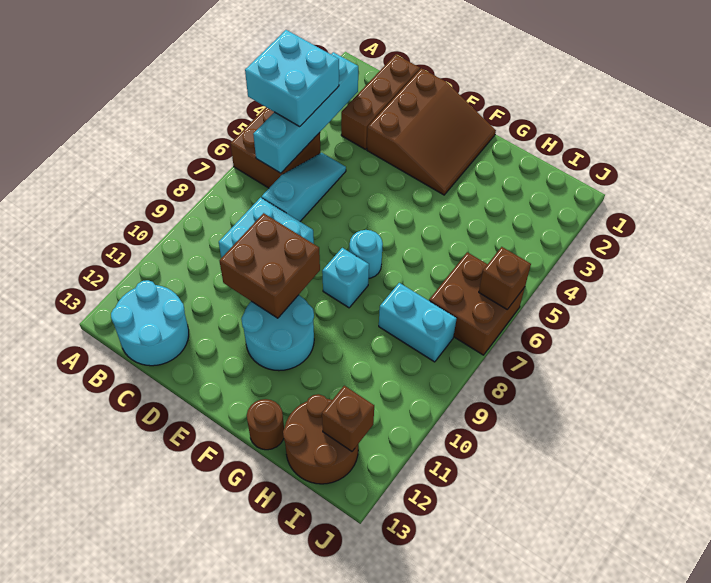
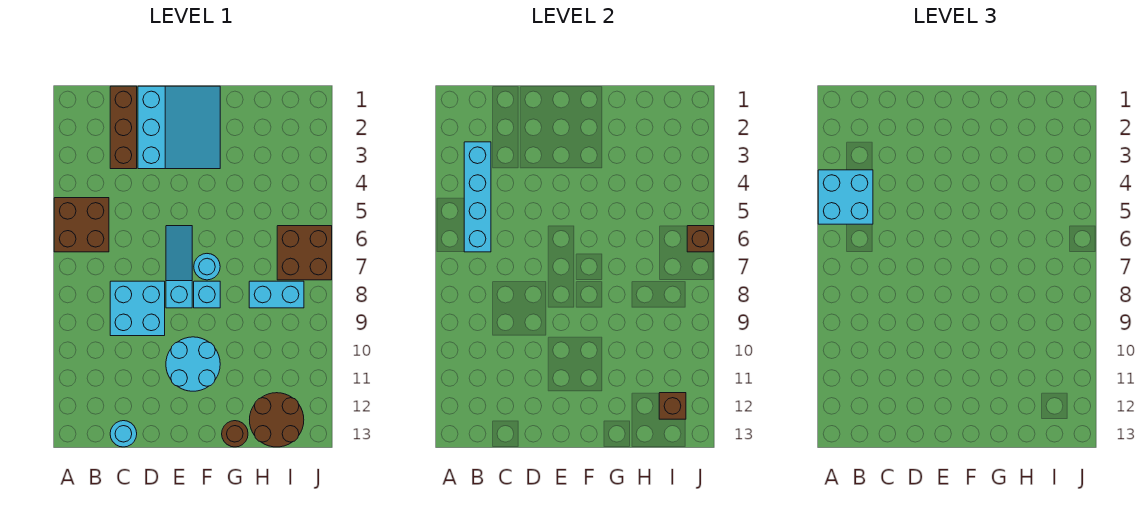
cyan 2x2 round brick [111,280,189,366] -> cyan 1x1 round brick [110,421,137,447]
cyan 1x3 slope [262,153,346,221] -> cyan 1x3 slope moved to [166,226,192,308]
brown 3x3 slope [367,68,496,195] -> cyan 3x3 slope [138,86,220,169]
brown 2x2 brick [220,213,320,318] -> none

